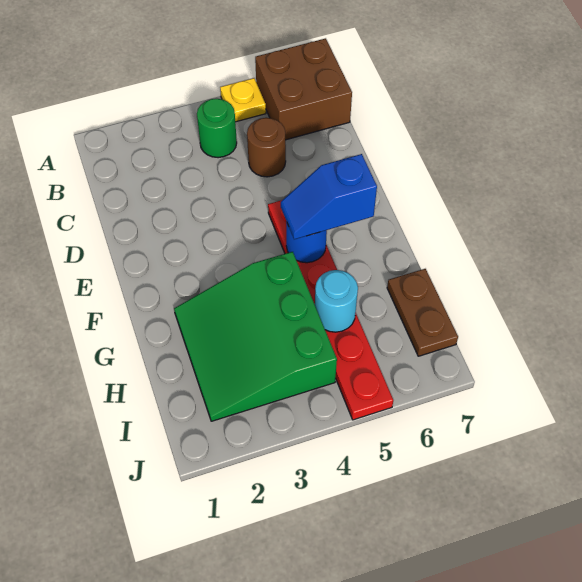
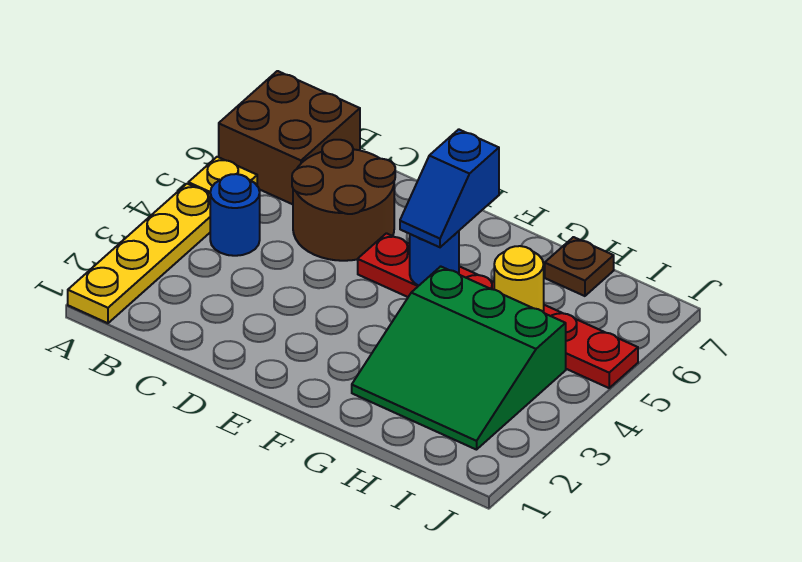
none -> yellow 1x4 plate [68,184,210,323]
green 1x1 round brick [197,99,237,158] -> blue 1x1 round brick [210,174,260,256]
brown 1x1 round brick [247,118,286,177] -> brown 2x2 round brick [292,140,395,261]
cyan 1x1 round brick [315,270,358,332] -> yellow 1x1 round brick [494,246,544,312]
brown 1x2 plate [387,269,458,356] -> brown 1x1 plate [545,237,614,296]

